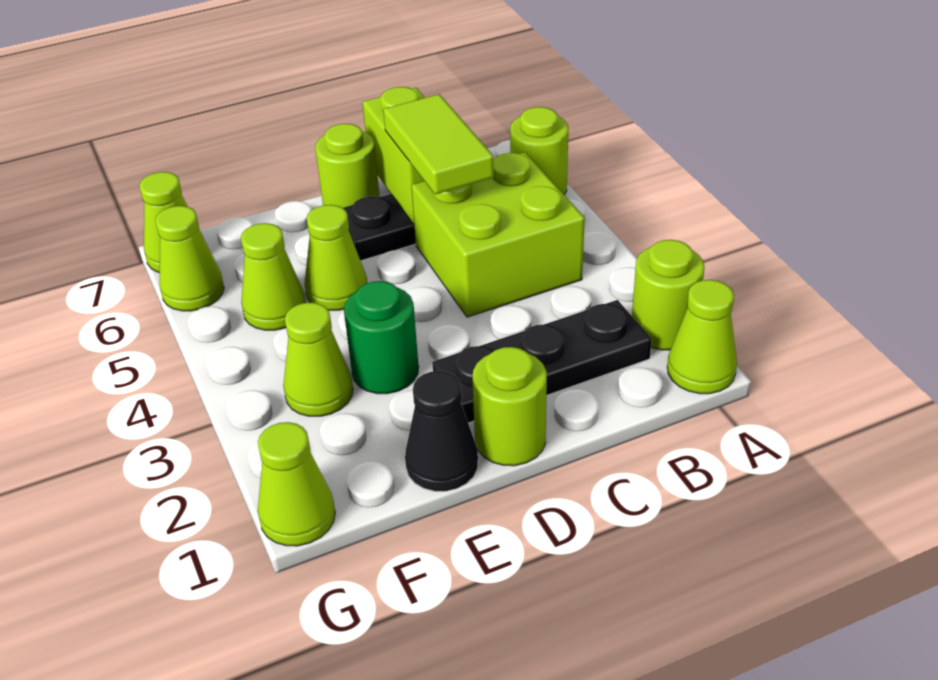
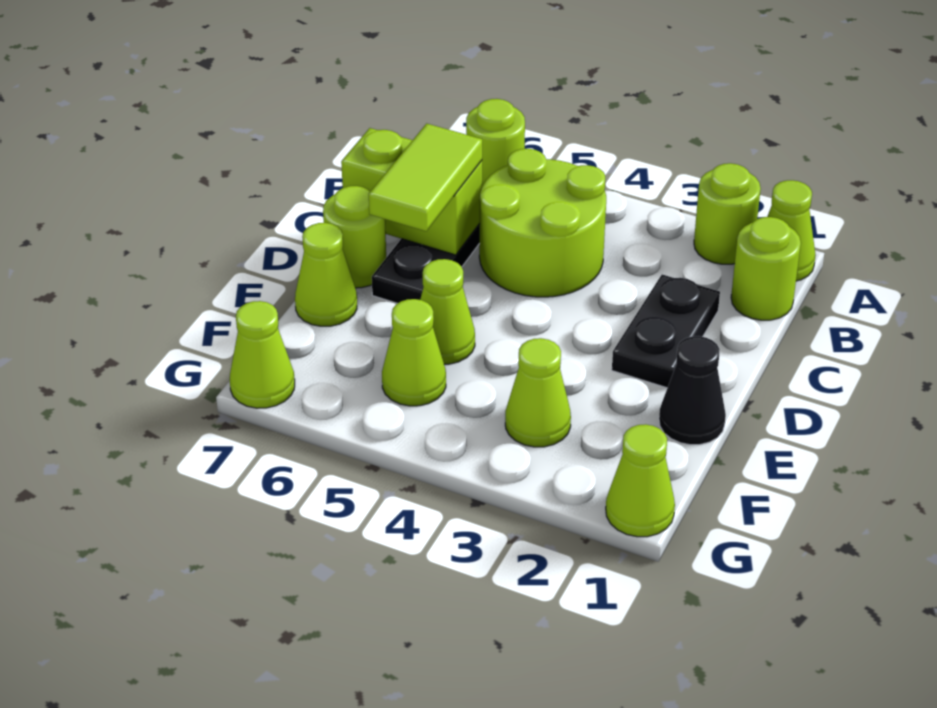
black 1x3 plate [432,300,652,423] -> black 1x2 plate [612,274,720,388]
lime 2x2 brick [412,152,585,317] -> lime 2x2 round brick [479,149,606,297]
lime 1x2 tile [383,94,494,194] -> lime 1x2 tile turned to [369,124,482,231]
lime 1x1 round brick [473,347,547,466] -> lime 1x1 round brick moved to [731,217,801,320]
green 1x1 round brick [344,281,419,394] -> none
lime 1x1 cone [155,206,224,311] -> lime 1x1 cone moved to [295,223,357,326]

